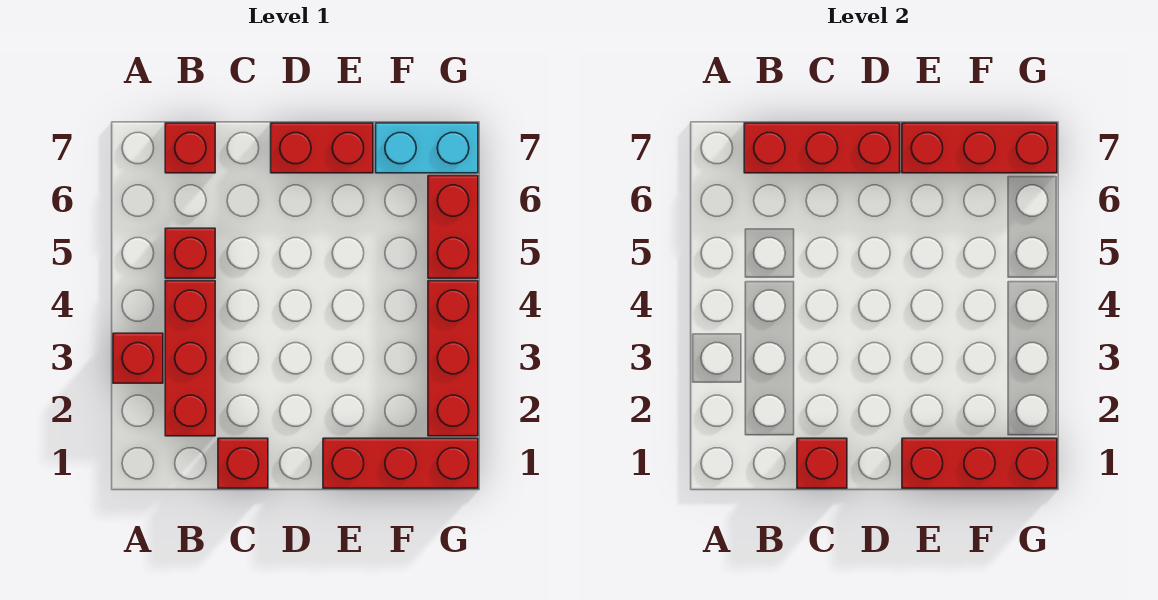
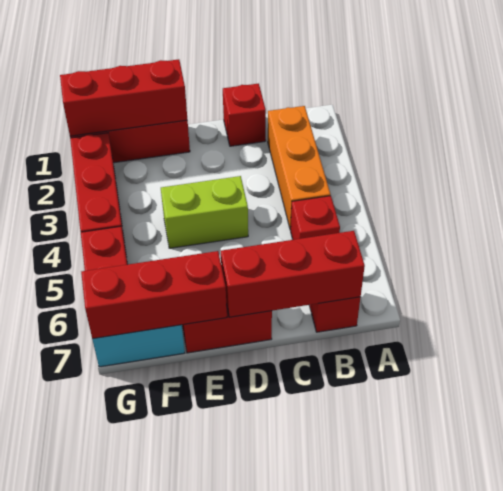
red 1x1 brick [113,333,163,383] -> none
red 1x3 brick [165,281,215,436] -> orange 1x3 brick [268,106,331,230]
red 1x1 brick [797,438,847,488] -> none
none -> lime 1x2 brick [161,176,248,248]

